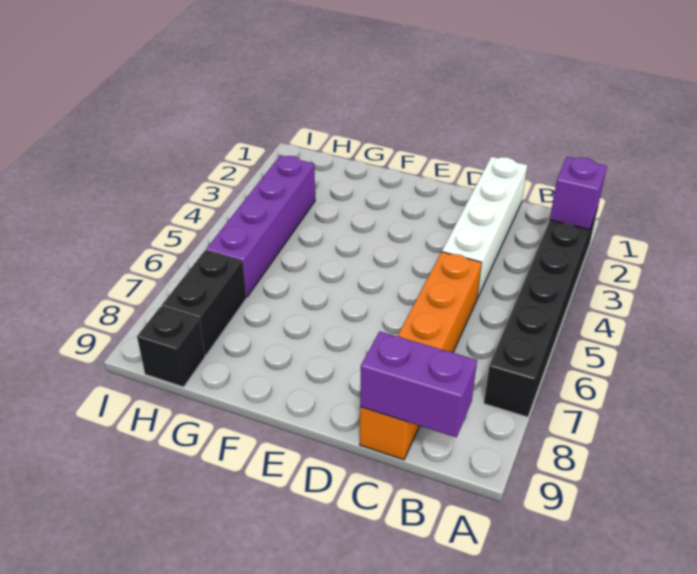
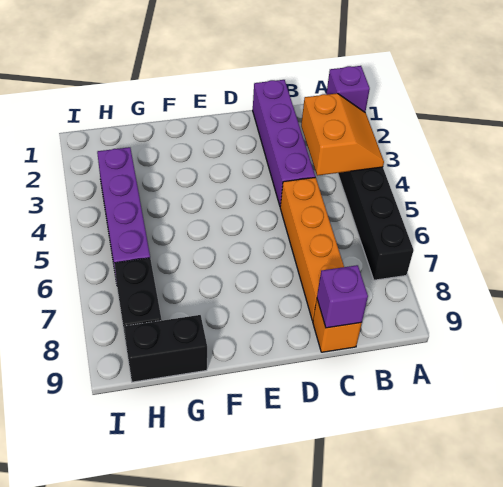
none -> orange 2x2 slope [301,93,384,176]
purple 1x2 brick [360,331,477,437] -> purple 1x1 brick [317,265,368,328]
white 1x4 brick [442,157,527,299] -> purple 1x4 brick [253,80,315,206]
black 1x1 brick [137,307,205,387] -> black 1x2 brick [124,315,207,382]

